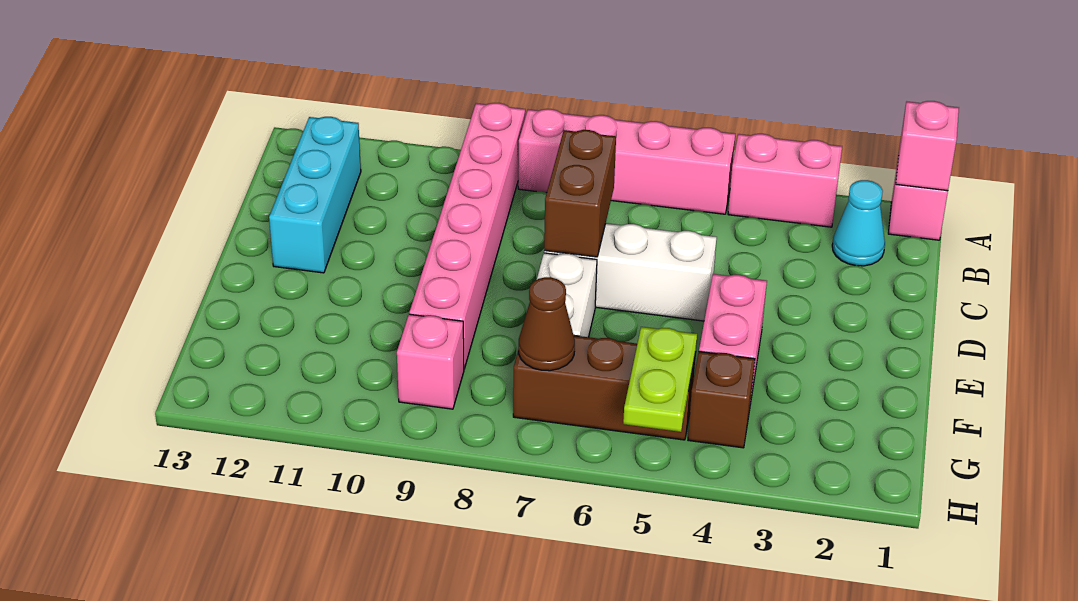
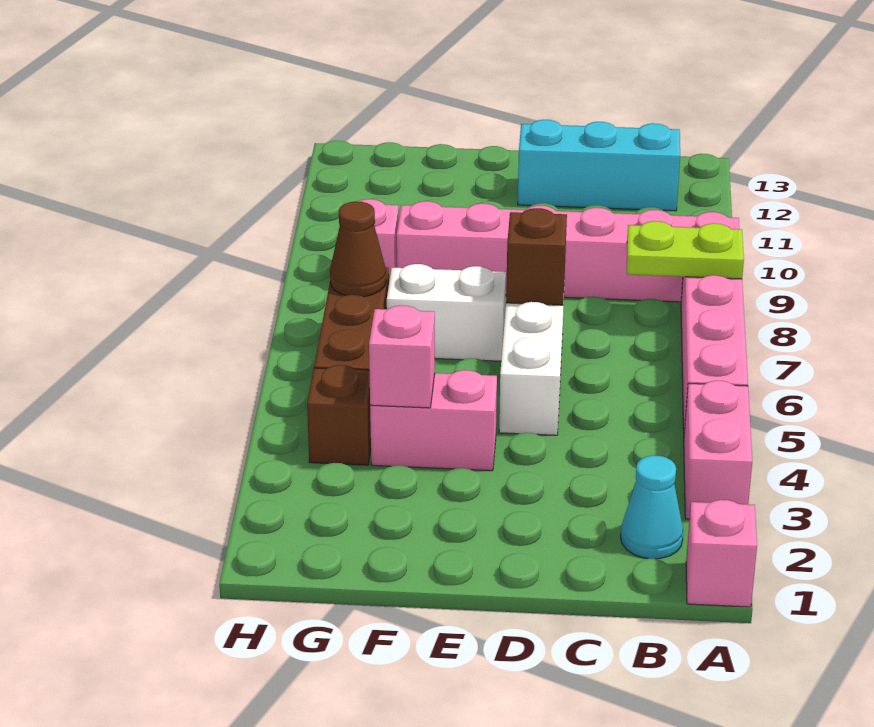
pink 1x1 brick [896,101,959,191] -> pink 1x1 brick moved to [369,305,435,408]
brown 1x2 brick [544,130,616,257] -> brown 1x1 brick [506,208,567,305]
lime 1x2 plate [623,327,697,432] -> lime 1x2 plate moved to [627,221,744,279]

